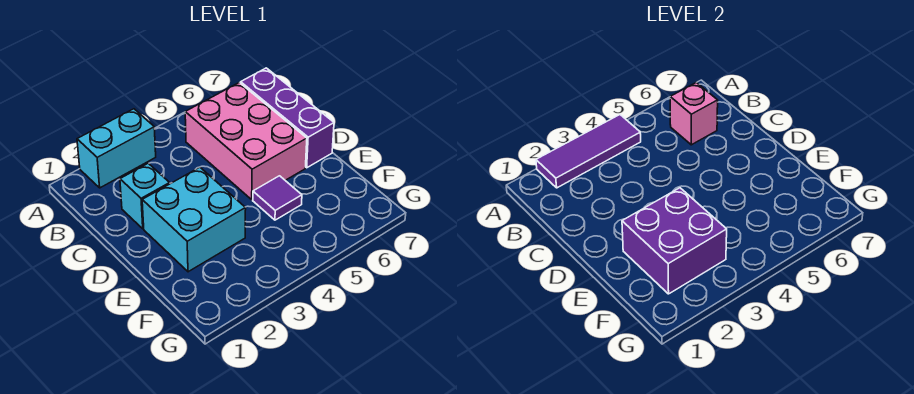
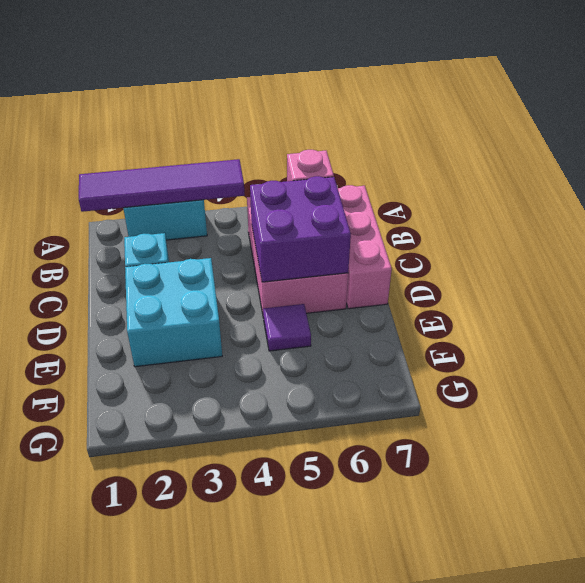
purple 1x3 tile [536,115,641,188] -> purple 1x4 tile [79,159,245,212]
purple 1x3 brick [241,68,334,168] -> pink 1x3 brick [338,185,392,309]
purple 2x2 brick [622,188,727,294] -> purple 2x2 brick moved to [250,176,351,282]

